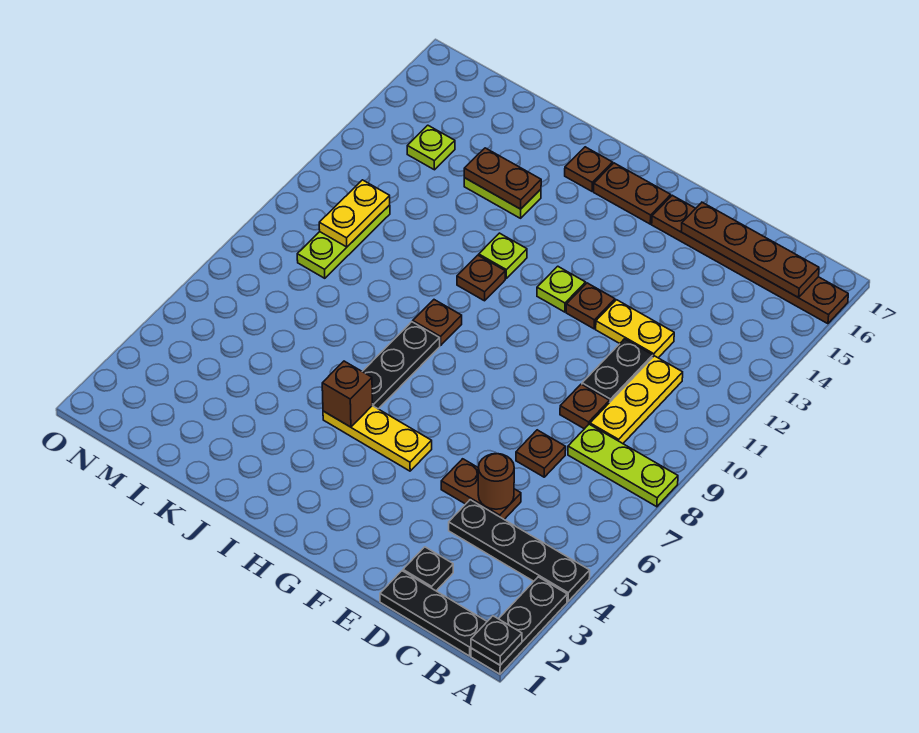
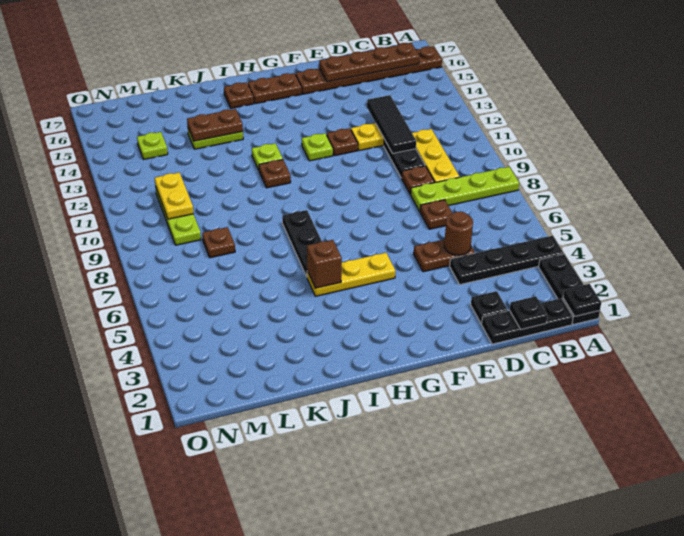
lime 1x3 plate [568,424,678,507] -> lime 1x4 plate [410,167,519,211]
none -> black 1x1 plate [510,296,548,329]
none -> black 1x3 tile [367,95,416,154]
brown 1x1 plate [413,300,462,345] -> brown 1x1 plate moved to [202,227,235,258]

